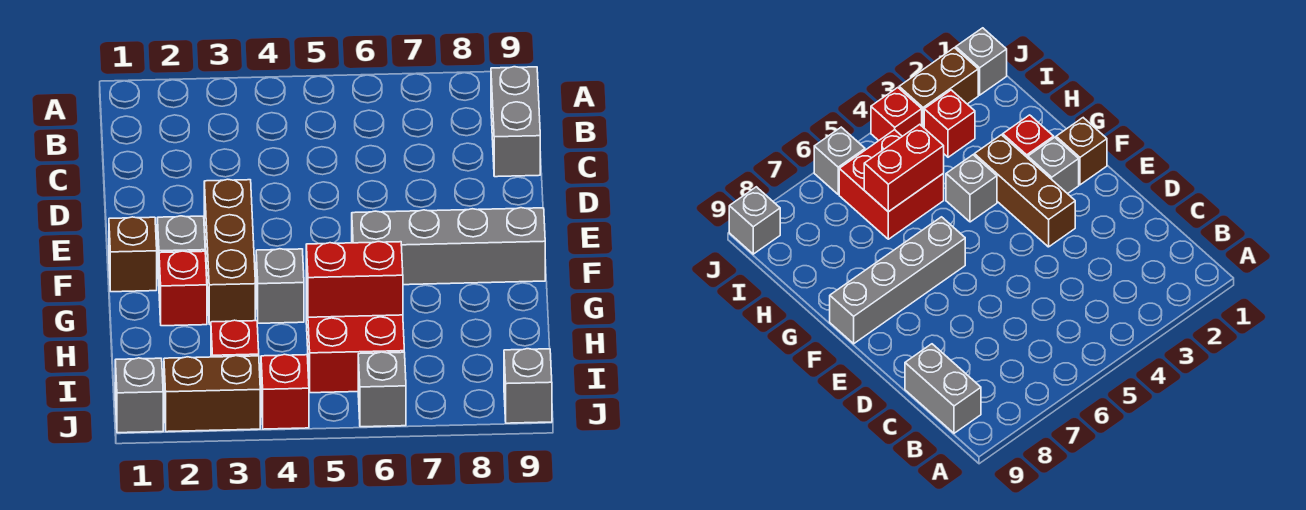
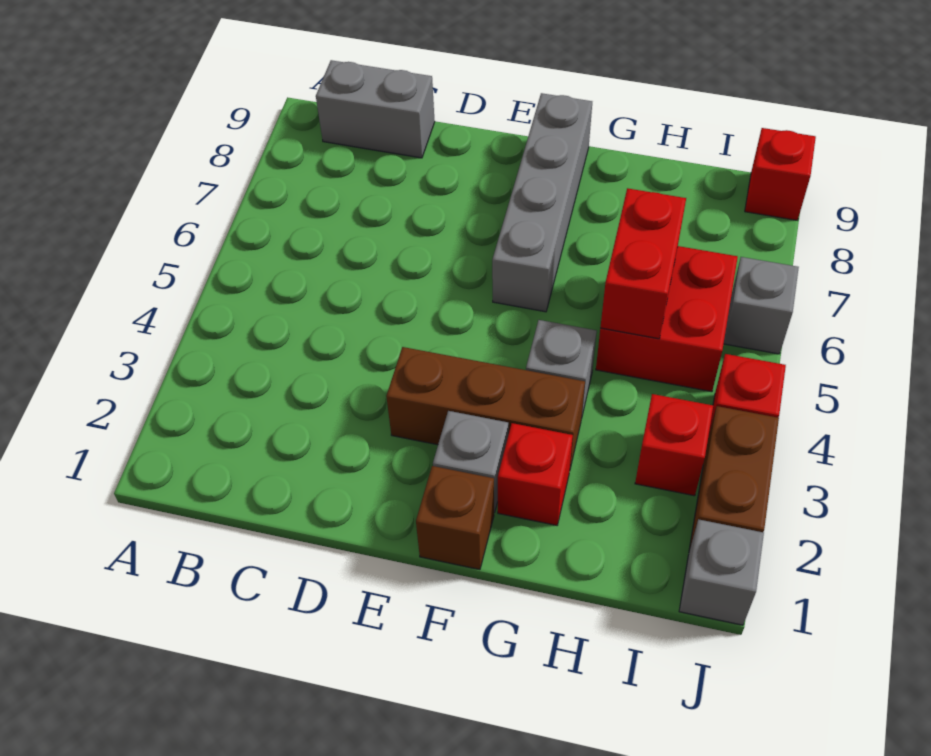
grey 1x1 brick [504,349,552,423] -> red 1x1 brick [745,128,816,220]

